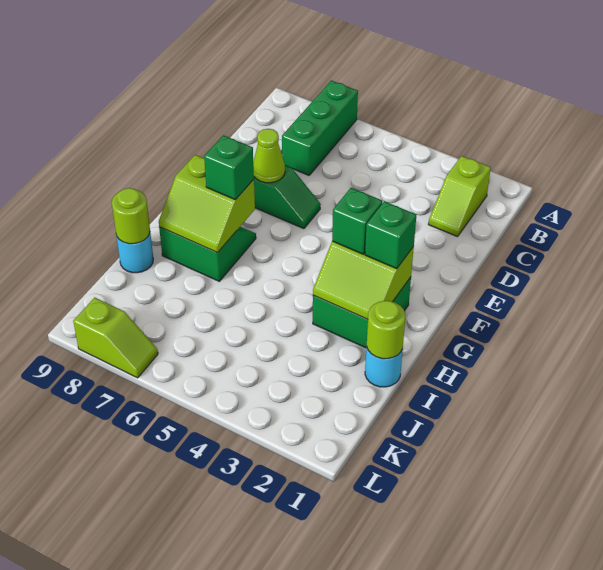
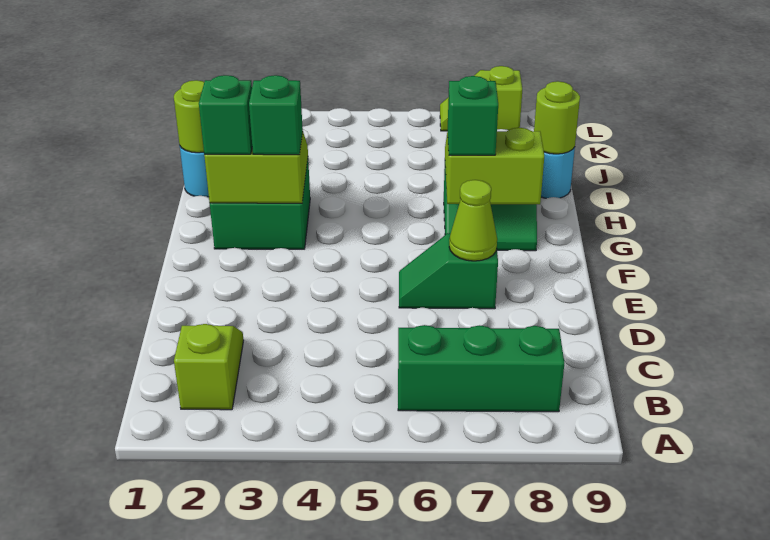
green 1x3 brick [282,80,358,175] -> green 1x3 brick turned to [398,325,564,412]

